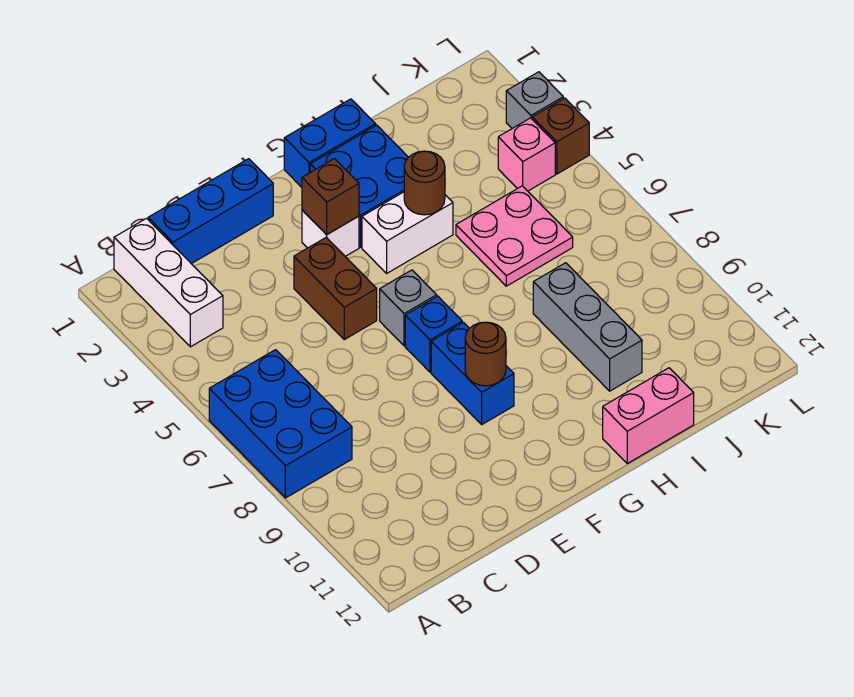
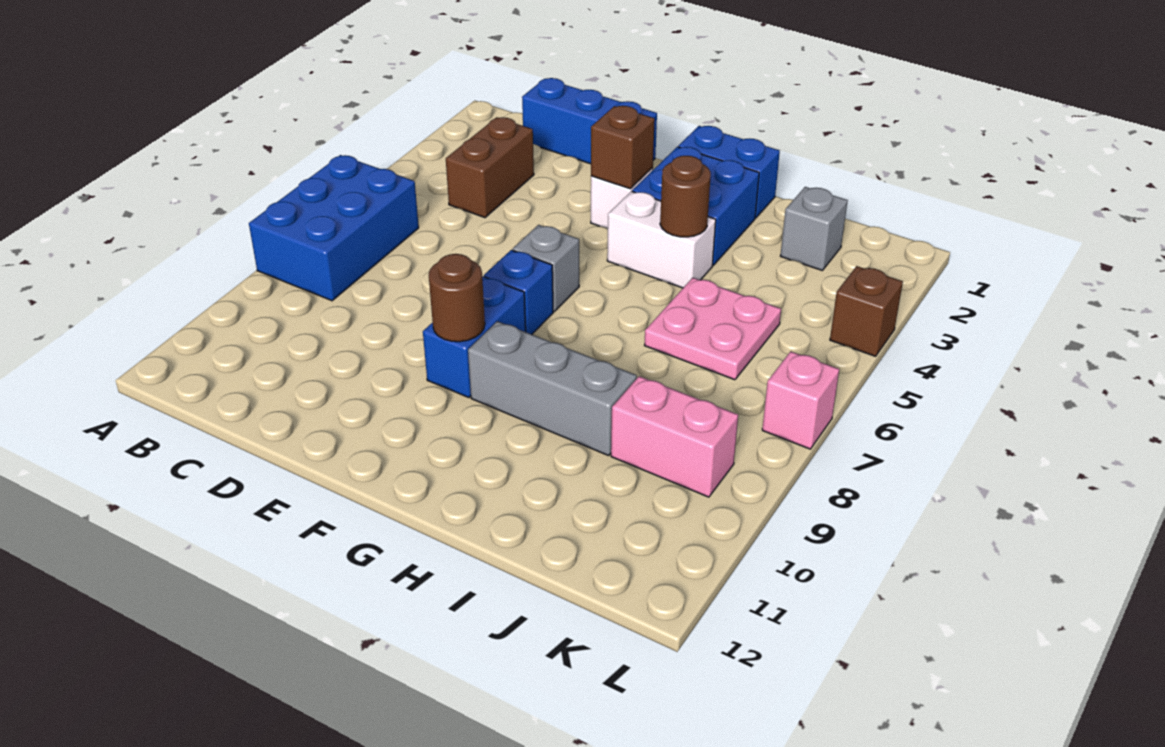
white 1x3 brick [114,218,223,347] -> none
brown 1x2 brick [294,237,377,339] -> brown 1x2 brick moved to [446,117,534,218]
pink 1x2 brick [603,368,694,463] -> pink 1x2 brick moved to [611,376,738,497]
grey 1x3 brick [533,263,642,391] -> grey 1x3 brick turned to [468,321,637,456]
pink 1x1 brick [498,118,555,191] -> pink 1x1 brick moved to [762,351,839,449]
grey 1x1 brick [506,72,563,128] -> grey 1x1 brick moved to [780,187,848,270]

